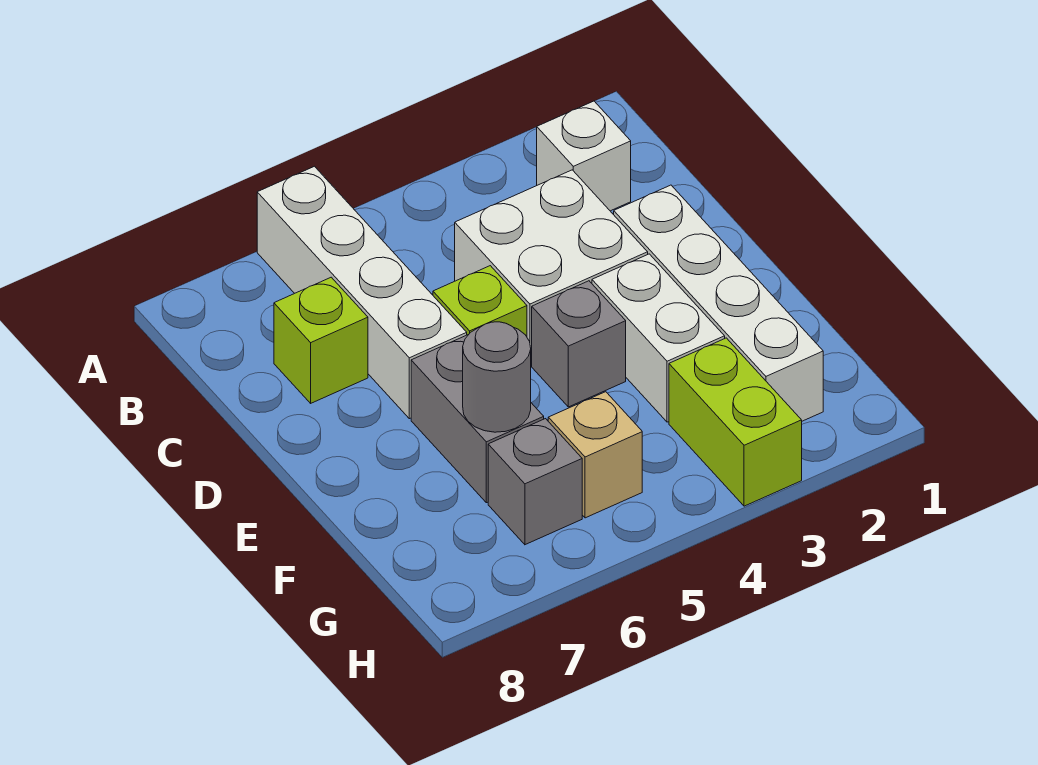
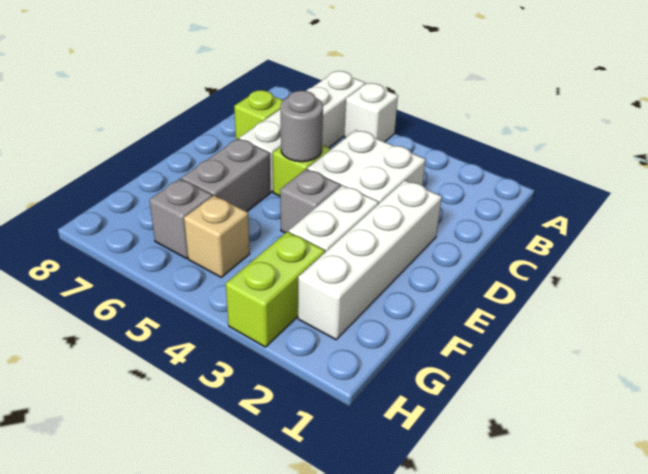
white 1x1 brick [537,101,631,211] -> white 1x1 brick moved to [344,83,398,142]
grey 1x1 round brick [463,322,531,432] -> grey 1x1 round brick moved to [281,91,323,162]

